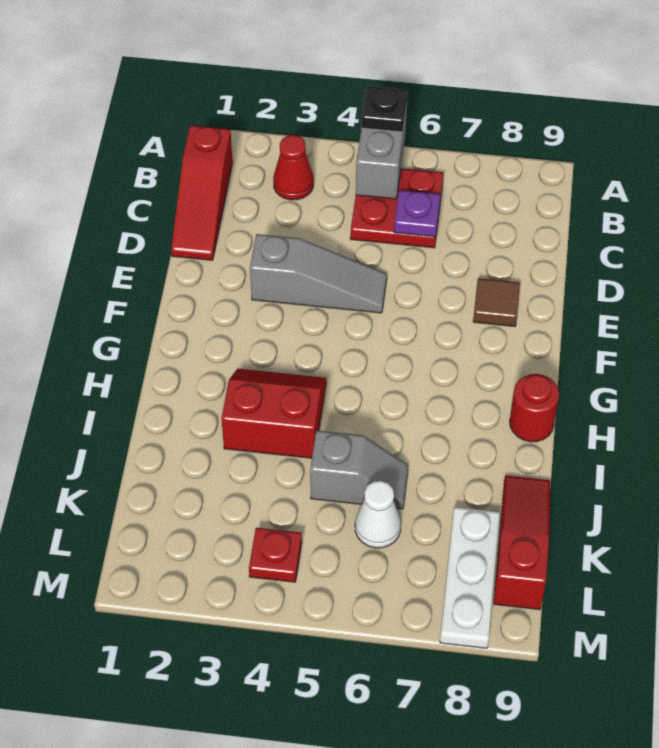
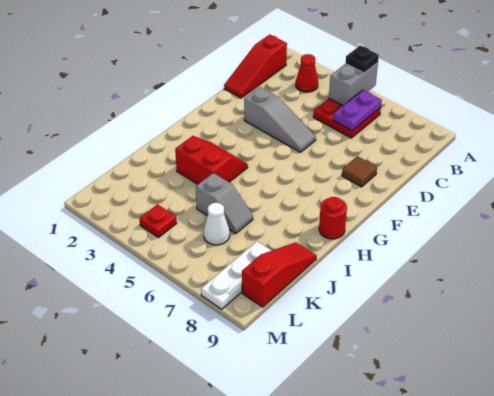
purple 1x1 plate [394,190,440,237] -> purple 1x2 plate [333,90,382,131]

